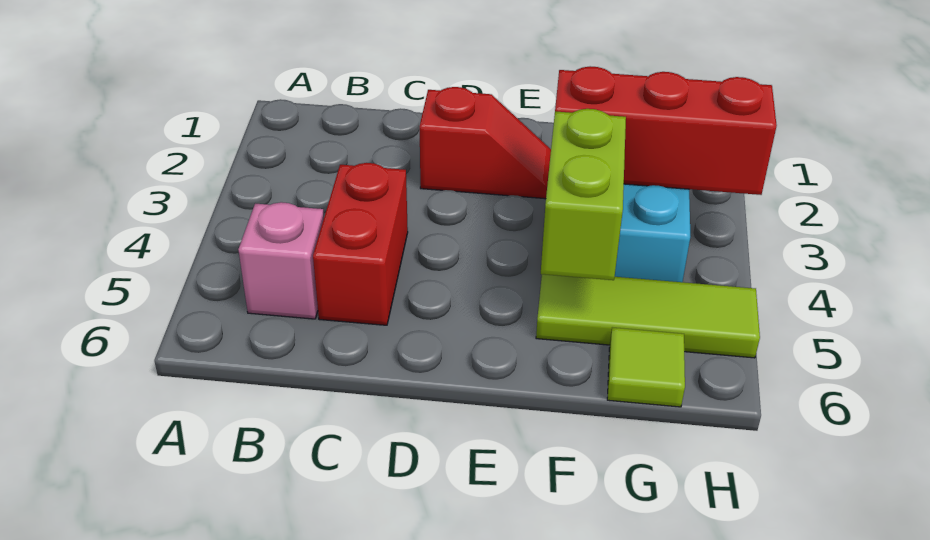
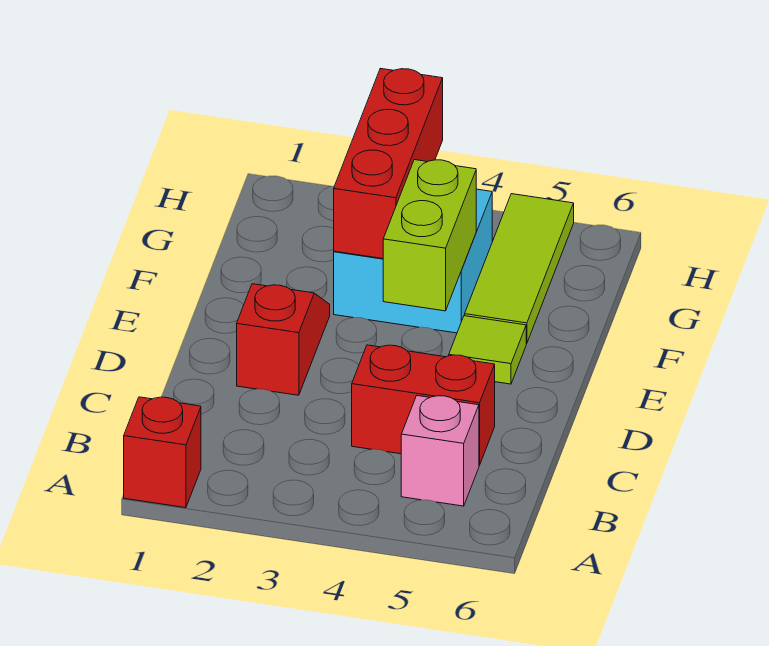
none -> red 1x1 brick [124,397,201,508]
lime 1x2 brick [541,109,626,280] -> lime 1x2 brick turned to [383,160,476,311]
lime 1x1 tile [607,327,685,407] -> lime 1x1 tile moved to [449,316,526,384]

